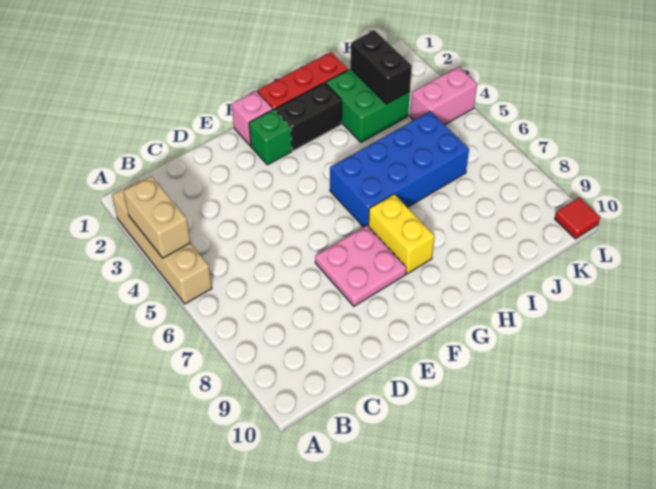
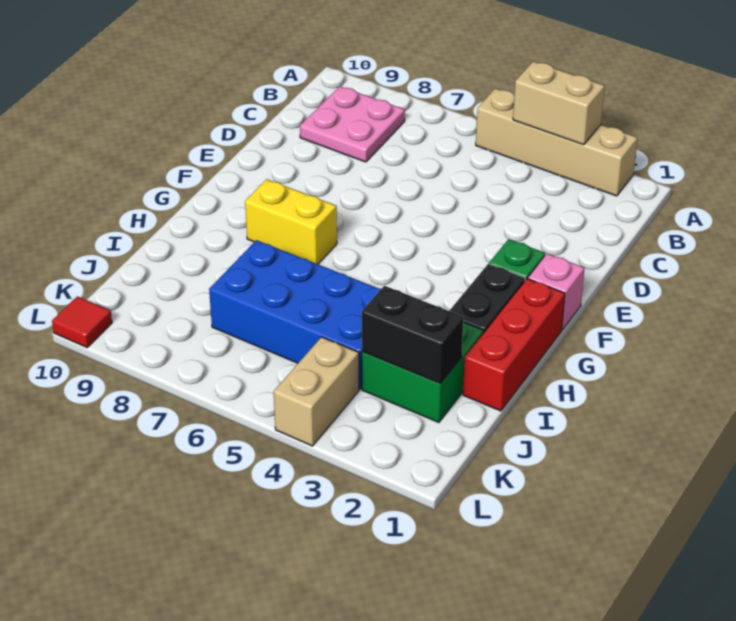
pink 2x2 plate [315,226,406,306] -> pink 2x2 plate moved to [300,86,405,162]
blue 2x4 brick [330,112,469,227] -> blue 2x4 brick turned to [209,240,381,389]
pink 1x2 brick [410,67,477,125] -> tan 1x2 brick [274,337,359,446]

